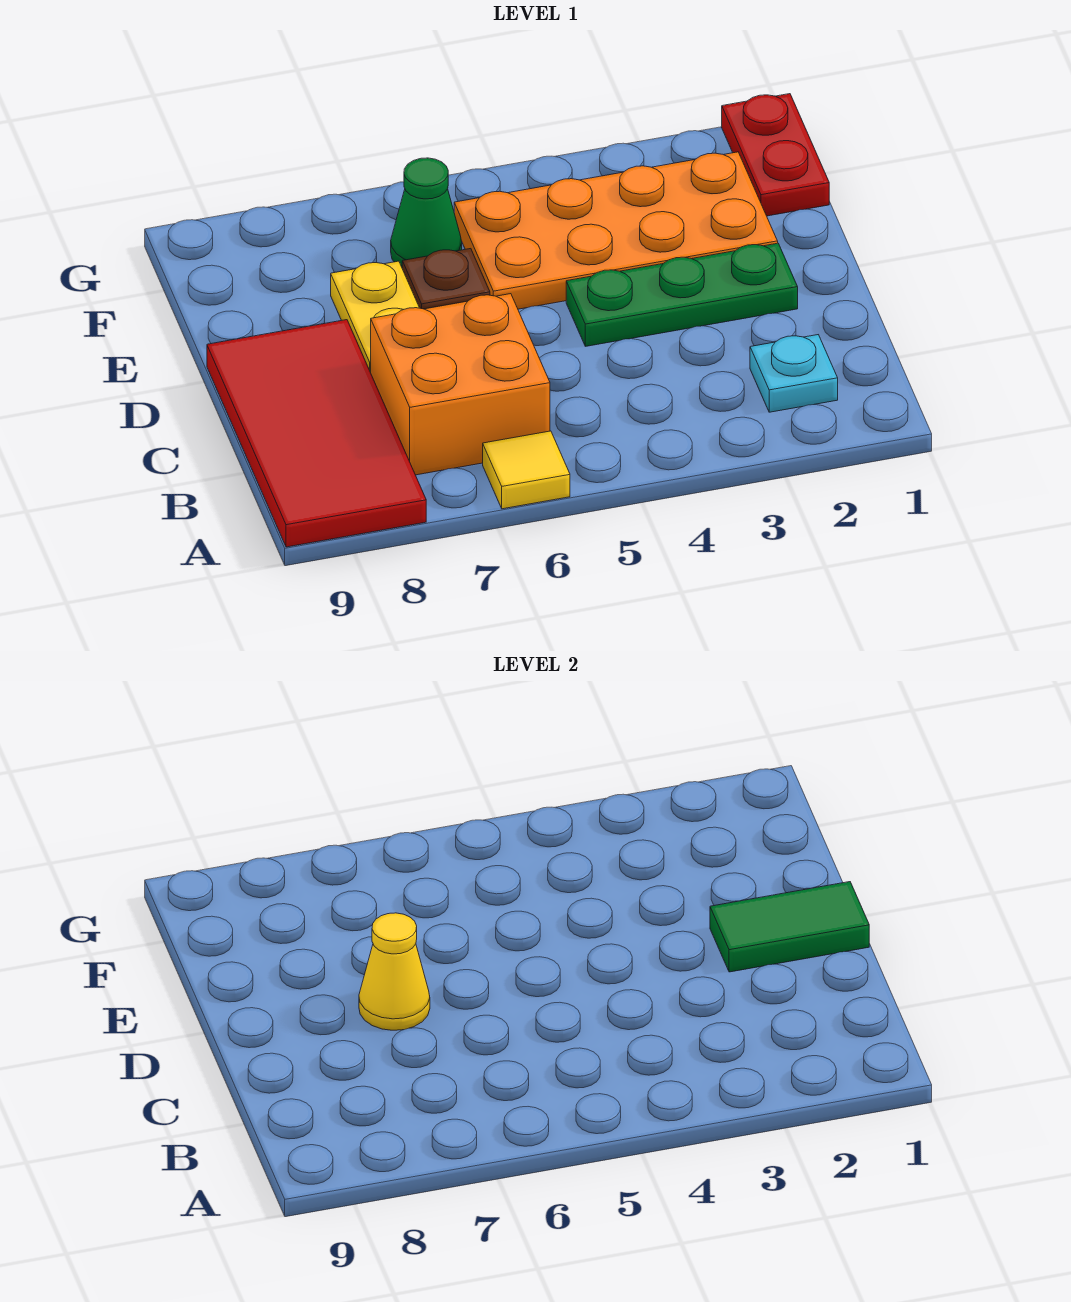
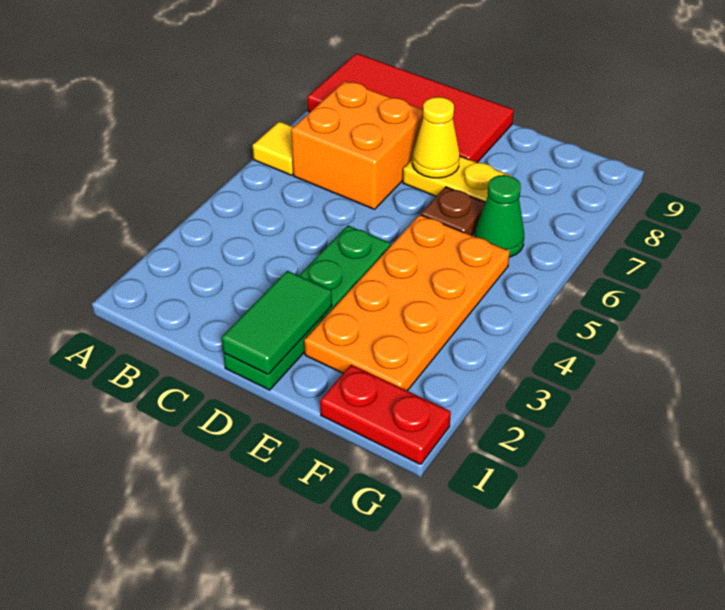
cyan 1x1 plate [750,335,838,412] -> none
green 1x3 plate [566,243,798,346] -> green 1x4 plate [223,225,390,390]

